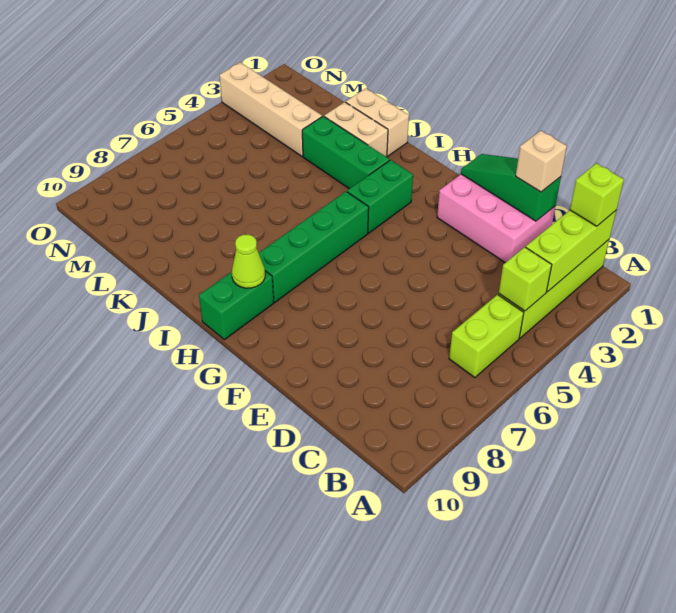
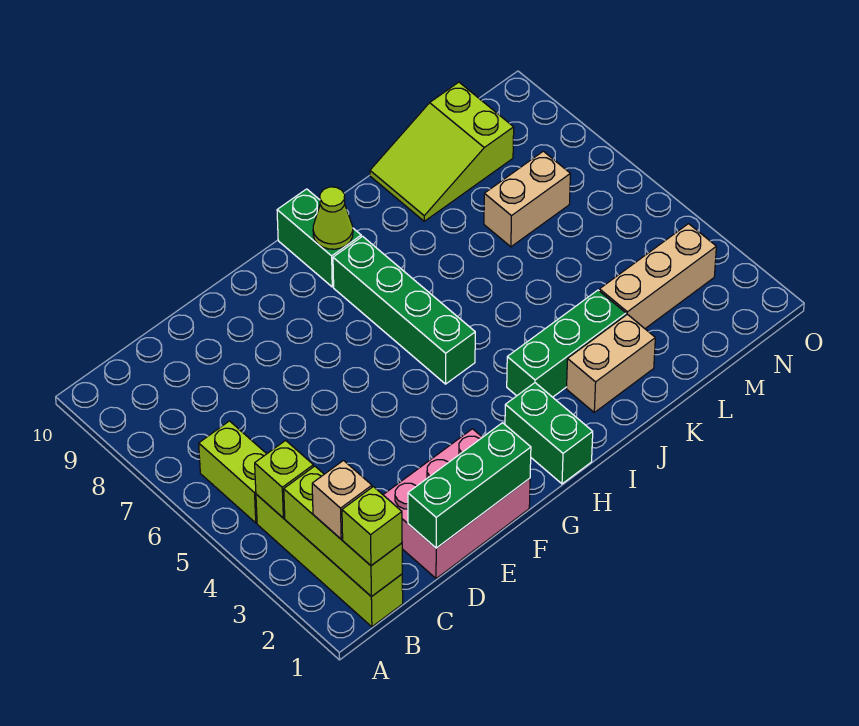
green 1x3 slope [461,154,561,221] -> green 1x3 brick [408,423,531,548]
tan 1x1 brick [516,131,567,192] -> tan 1x1 brick moved to [312,461,372,539]
green 1x2 brick [347,160,413,233] -> green 1x2 brick moved to [505,383,593,484]
tan 1x2 brick [346,88,409,156] -> tan 1x2 brick moved to [484,151,570,247]
none -> lime 2x3 slope [370,82,514,221]
tan 1x4 brick [219,62,322,156] -> tan 1x3 brick [599,224,716,328]

